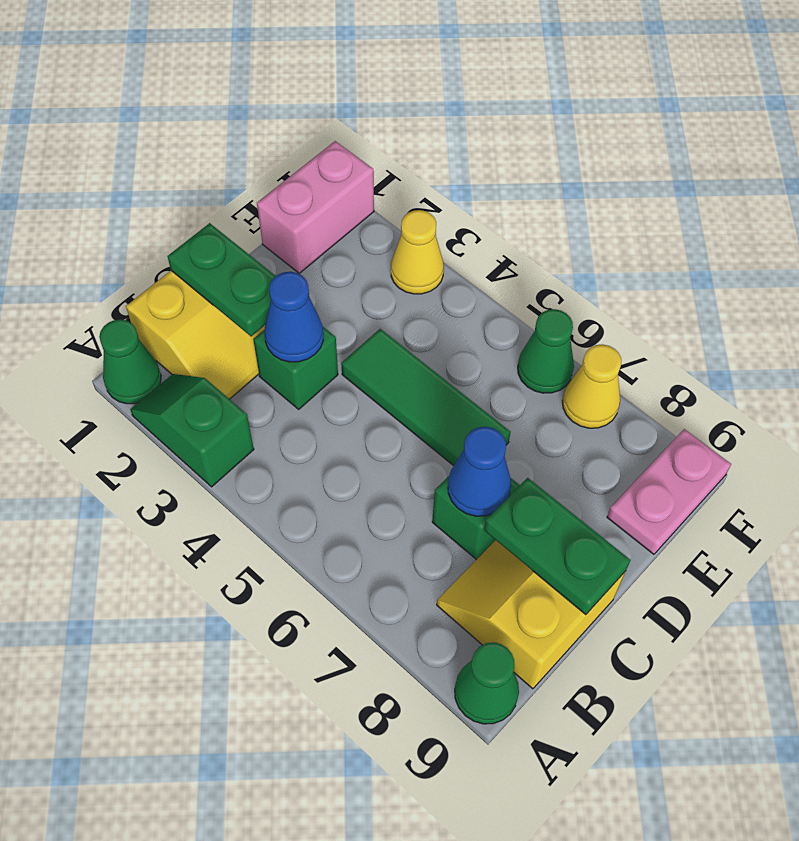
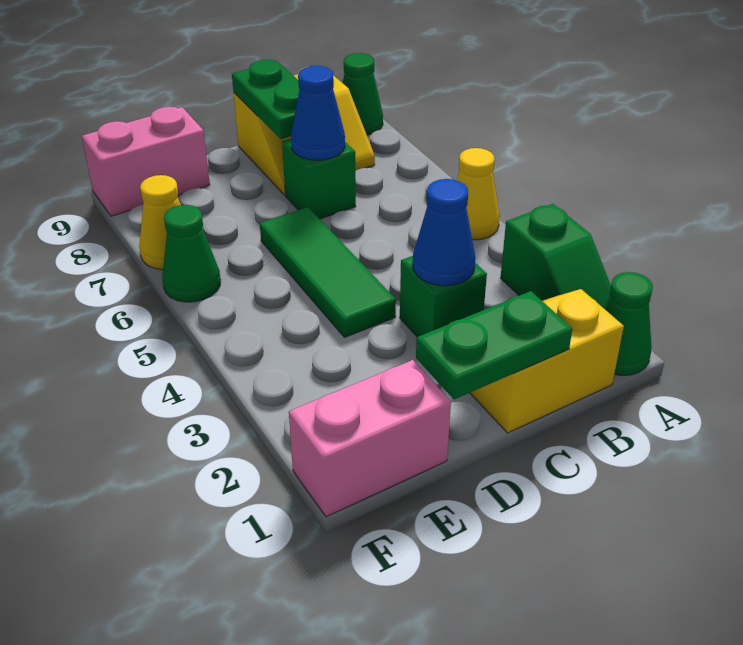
green 1x2 plate [168,223,276,336] -> green 1x2 plate turned to [416,291,572,399]
pink 1x2 plate [607,429,731,554] -> pink 1x2 brick [82,107,210,216]
yellow 1x1 cone [391,210,444,294] -> yellow 1x1 cone moved to [457,148,500,240]

